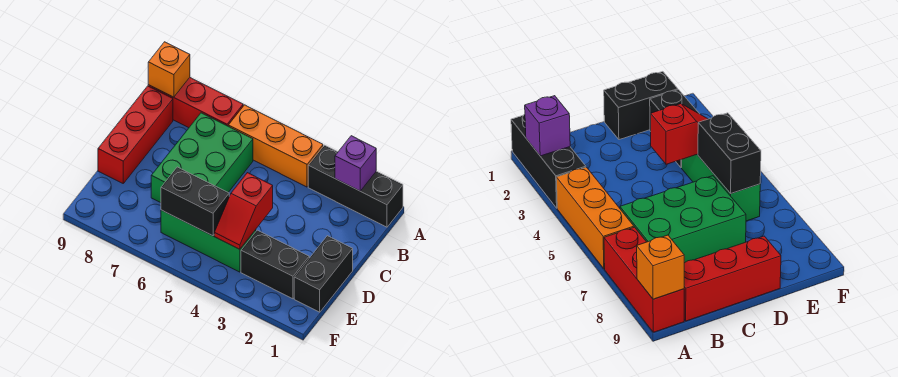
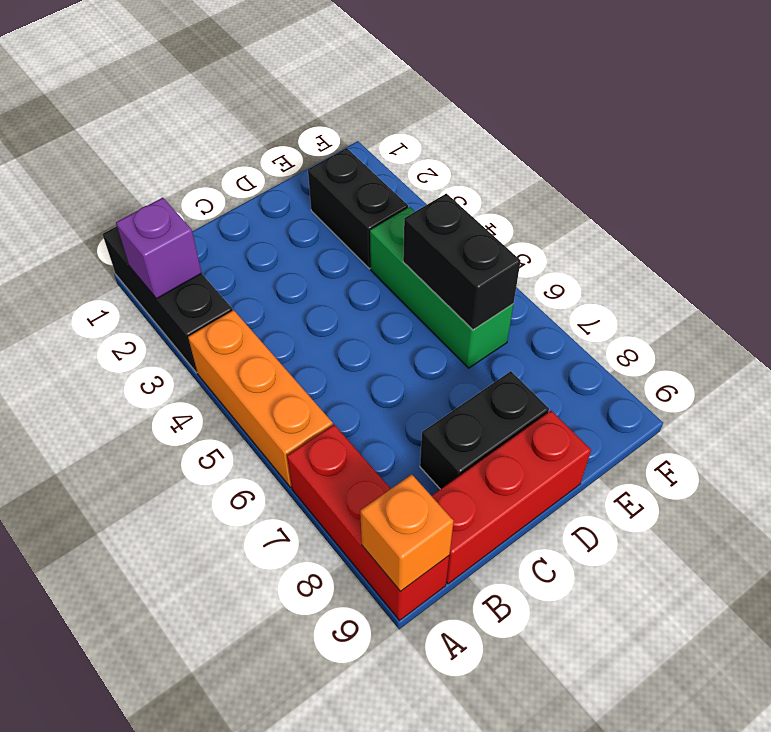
green 2x3 brick [151,113,253,203] -> none
black 1x2 brick [294,236,353,312] -> black 1x2 brick moved to [420,371,549,489]
red 1x2 slope [214,173,273,249] -> none

